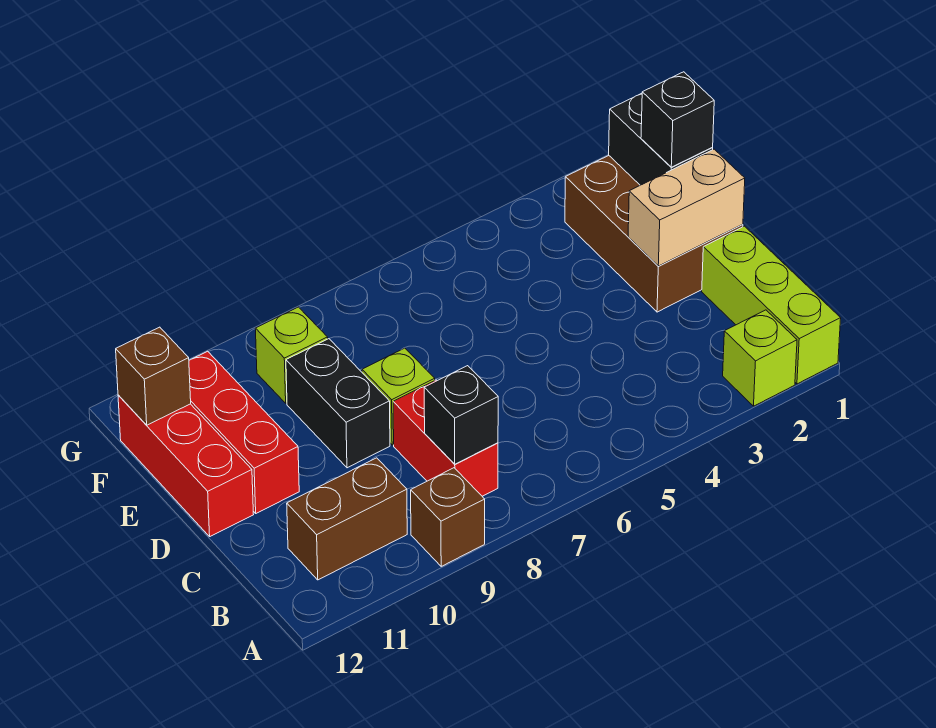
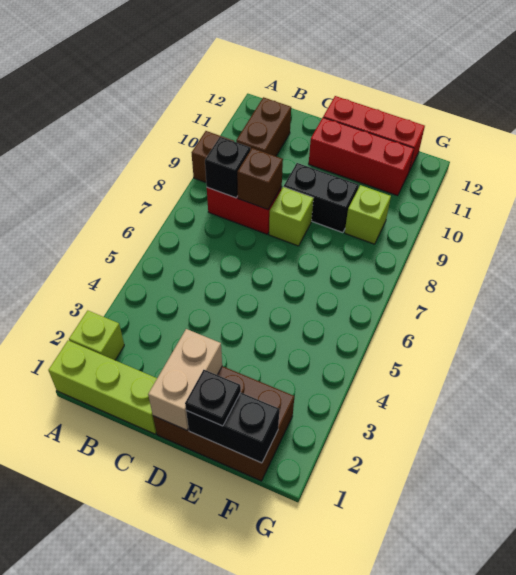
black 1x1 brick [641,72,714,167] -> black 1x1 plate [185,370,241,426]
brown 1x1 brick [116,327,191,425] -> brown 1x1 brick moved to [237,148,283,210]

